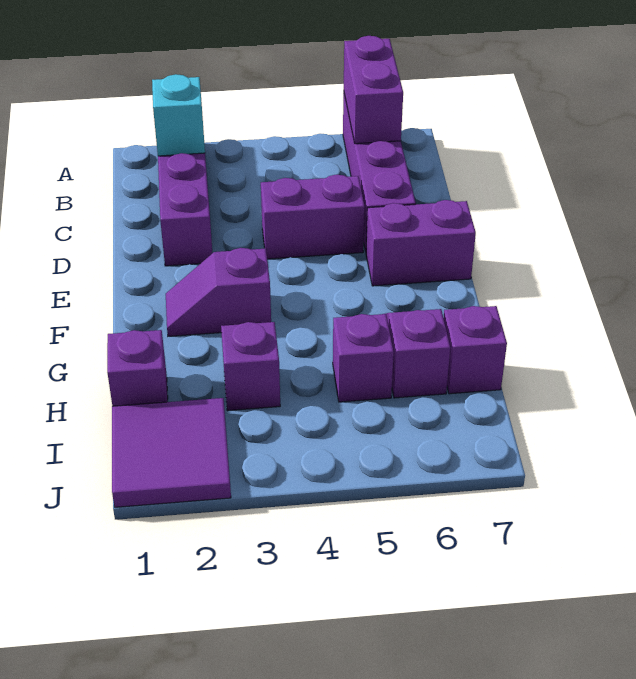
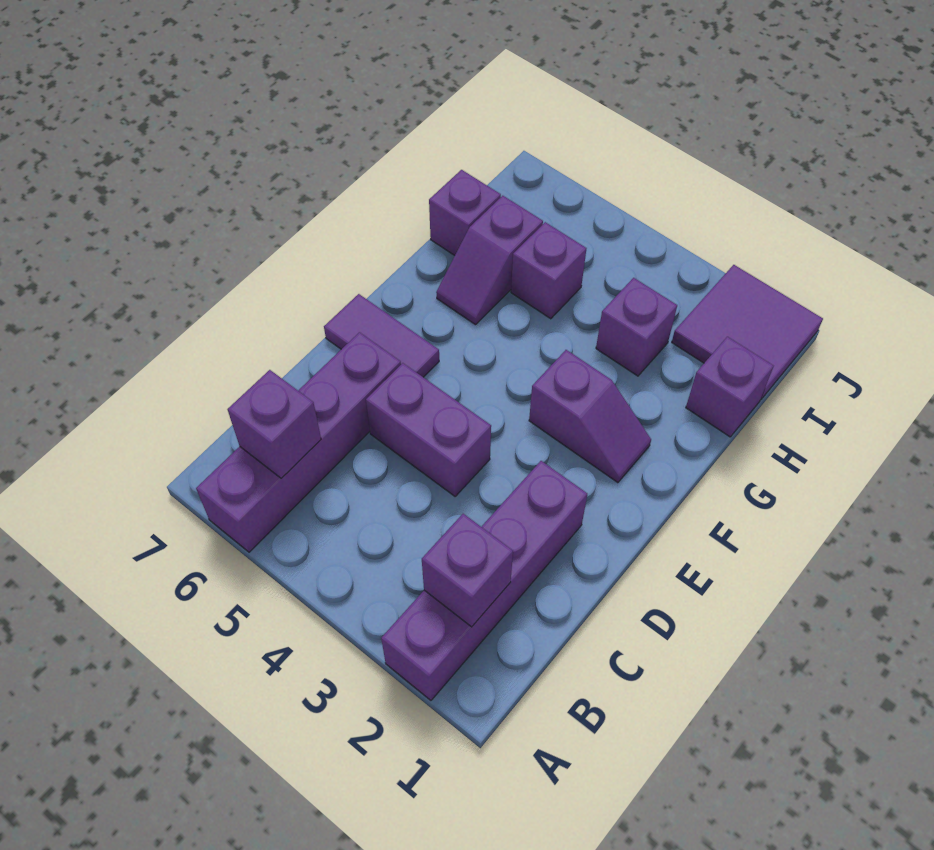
purple 1x2 brick [344,36,403,144] -> purple 1x1 brick [228,370,321,478]
cyan 1x1 brick [152,74,205,156] -> purple 1x1 brick [422,514,513,627]
purple 1x2 brick [366,200,476,286] -> purple 1x2 tile [324,294,439,377]

